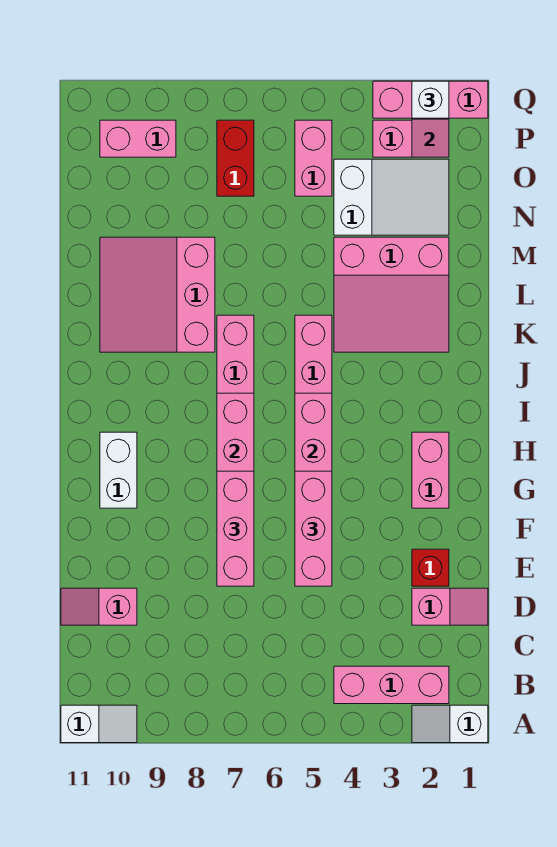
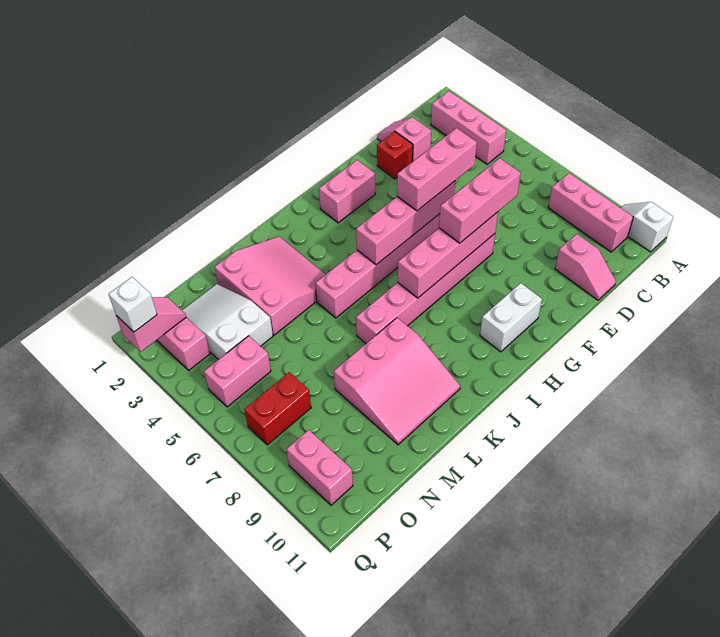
white 1x2 slope [412,705,488,743] -> none
pink 1x3 brick [373,81,488,118] -> pink 1x3 brick moved to [548,173,633,252]

